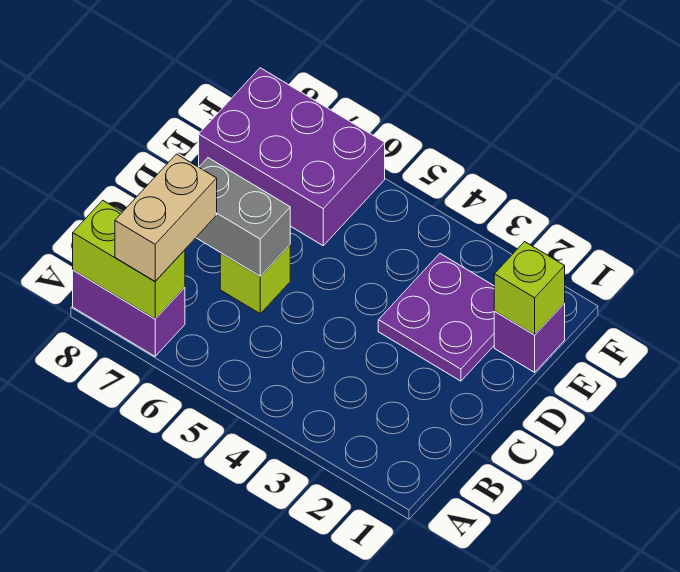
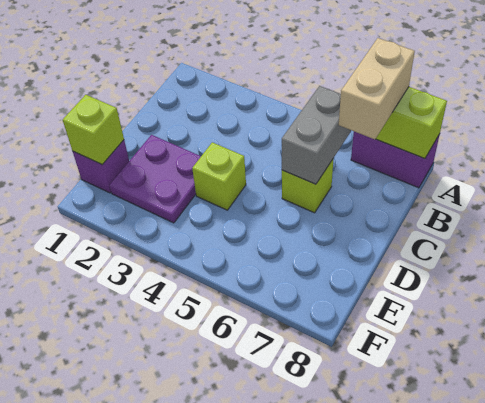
grey 1x2 brick [196,158,290,276] -> grey 1x2 brick turned to [282,86,351,184]
none -> lime 1x1 brick [192,142,246,210]
purple 2x3 brick [199,68,385,245] -> none

